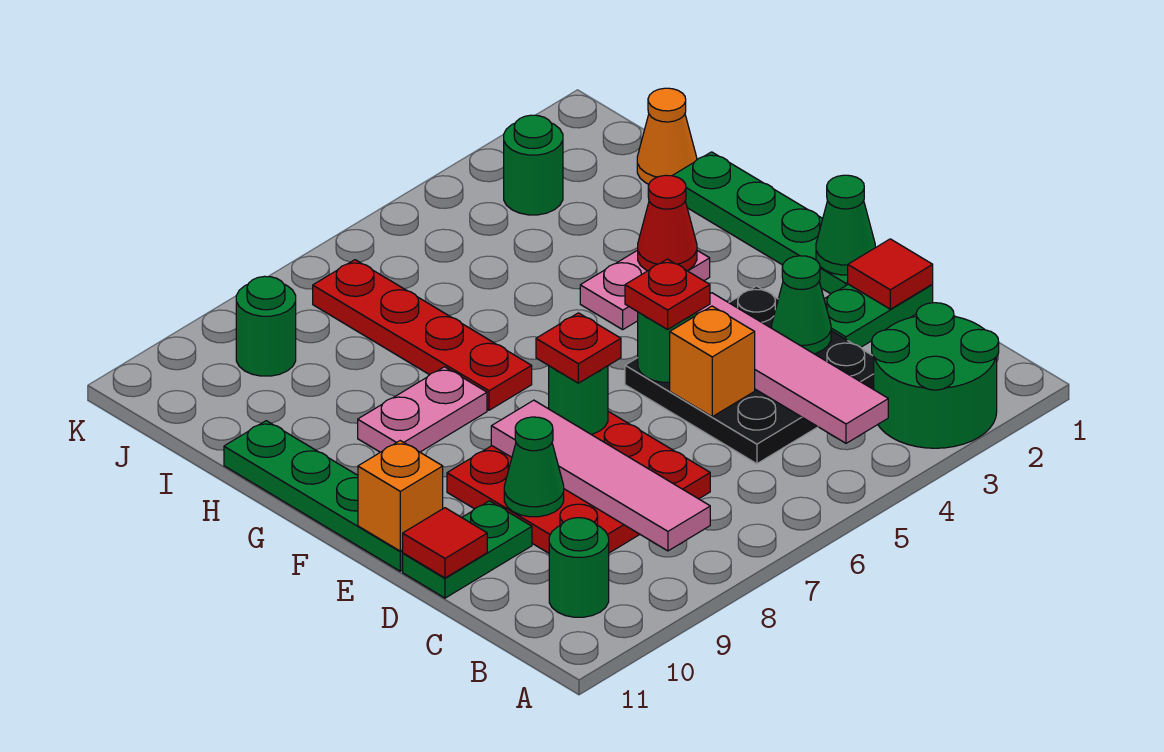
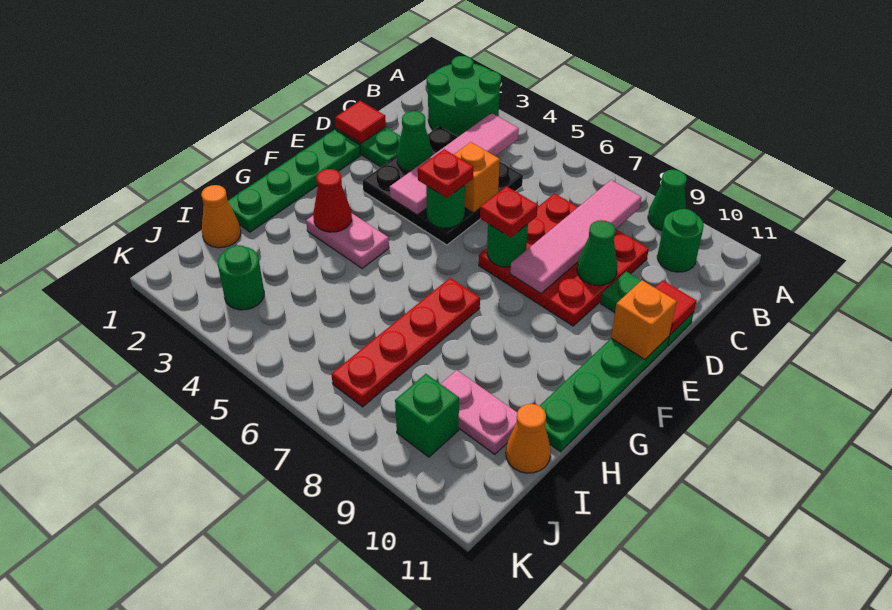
green 1x1 cone [816,175,875,275] -> green 1x1 cone moved to [648,170,687,231]
pink 1x2 plate [358,367,487,452] -> pink 1x2 plate moved to [441,370,517,454]
none -> orange 1x1 cone [506,404,551,473]
green 1x1 round brick [236,276,296,376] -> green 1x1 brick [395,374,459,457]

